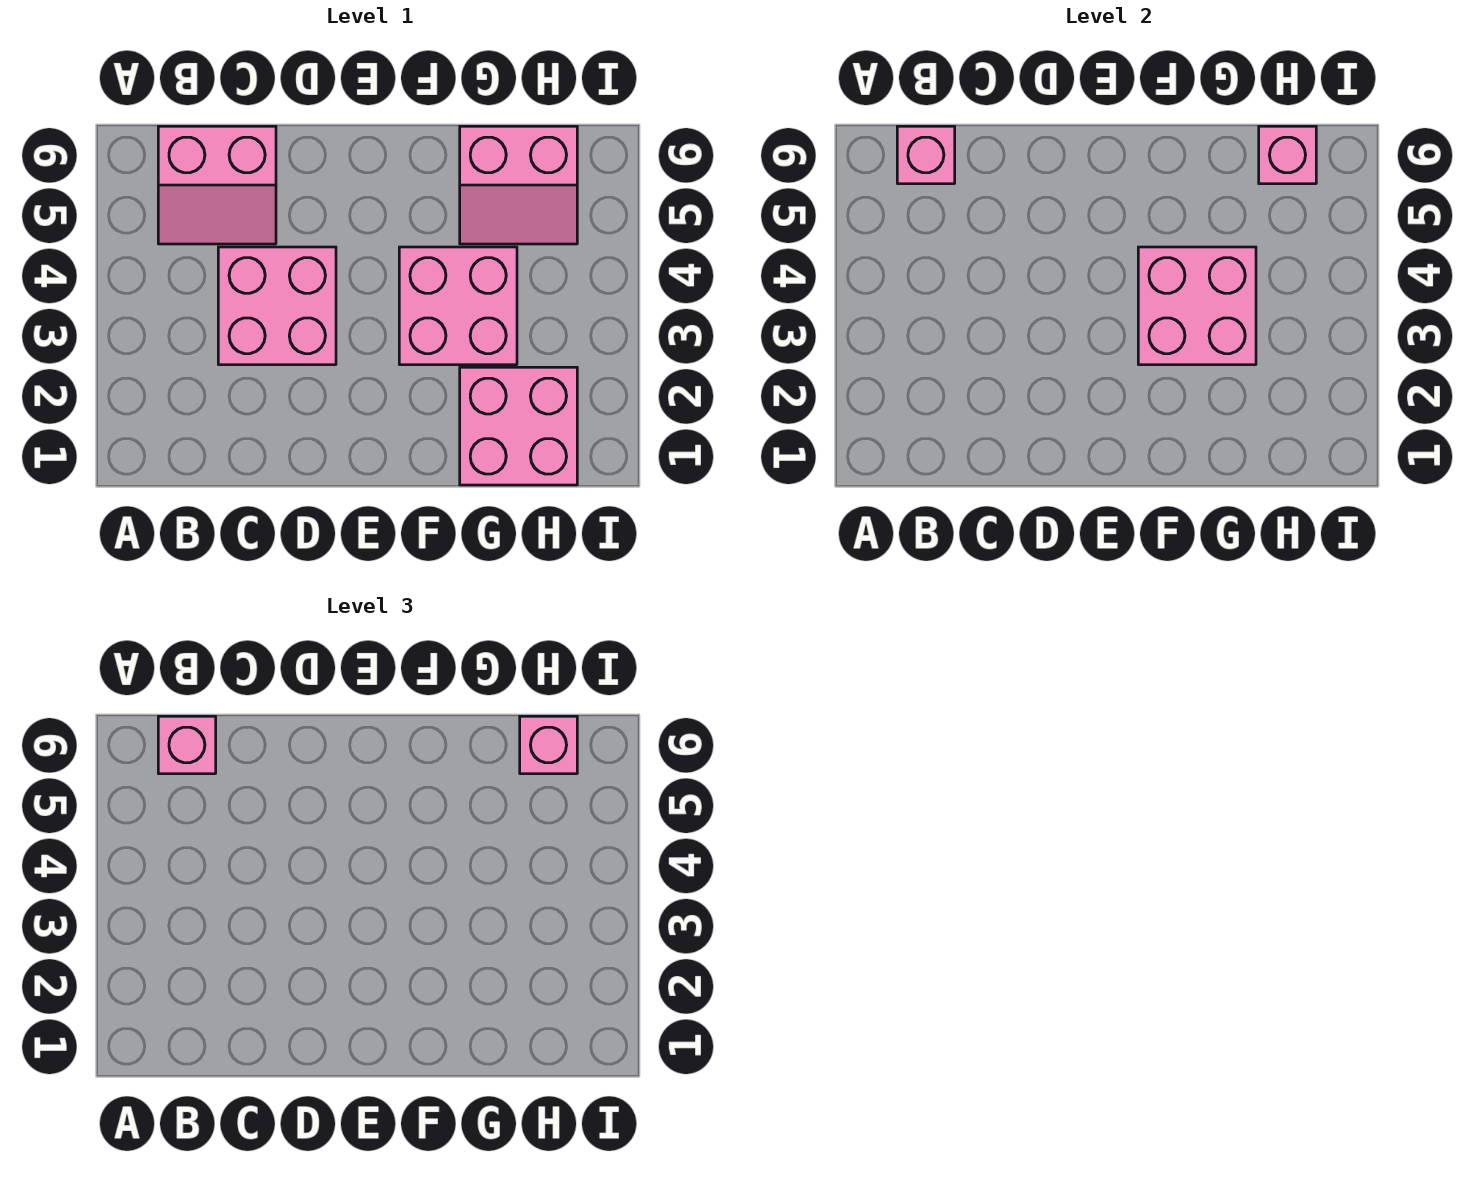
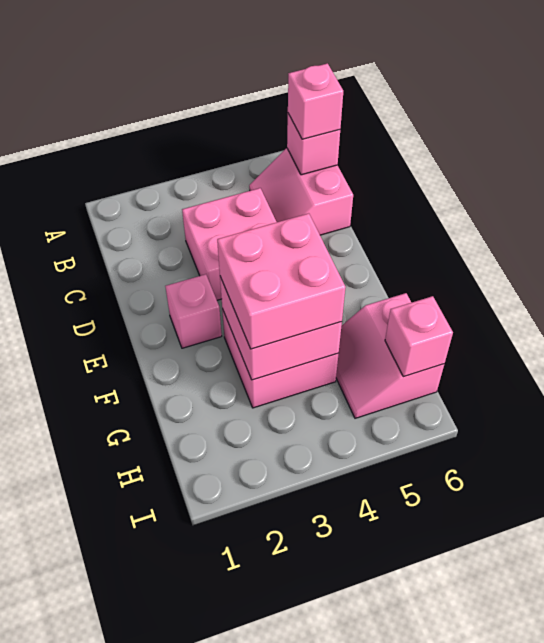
pink 2x2 brick [460,367,577,485] -> pink 2x2 brick moved to [217,213,346,349]
pink 1x1 brick [520,716,577,774] -> pink 1x1 brick moved to [165,274,222,348]

